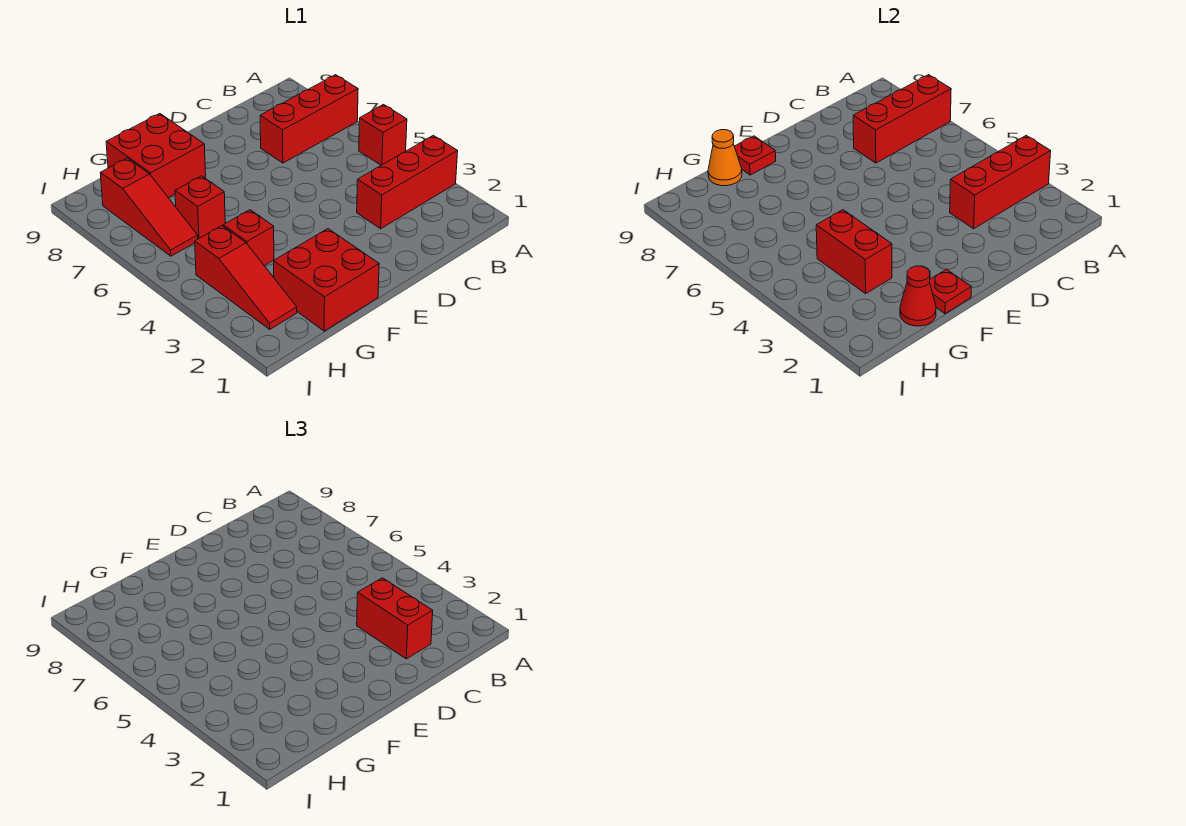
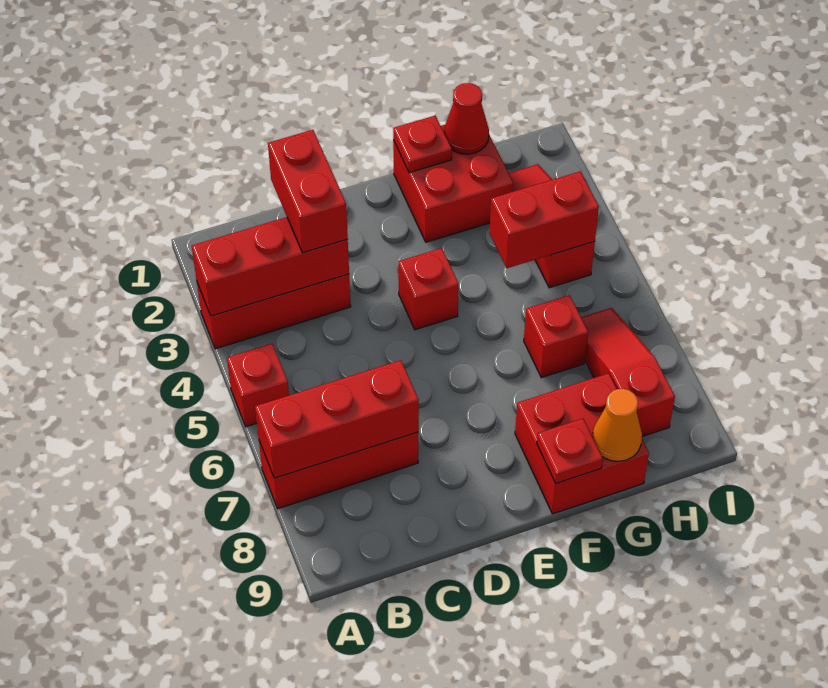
red 1x2 brick [816,210,892,294] -> red 1x2 brick turned to [489,172,599,268]
red 1x1 brick [223,210,274,266] -> red 1x1 brick moved to [398,248,459,330]

